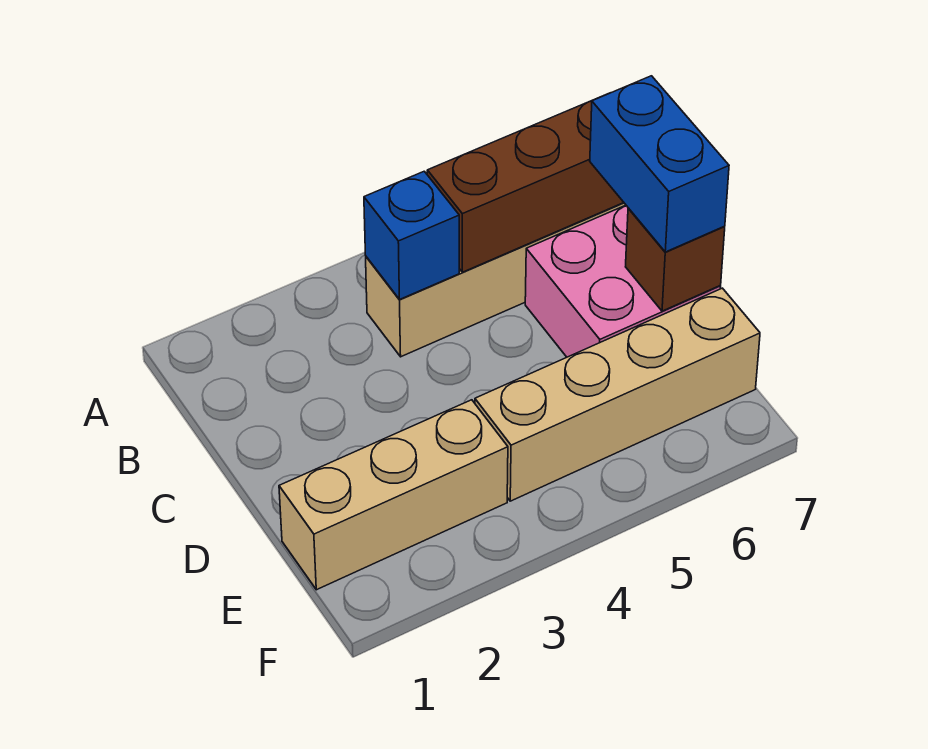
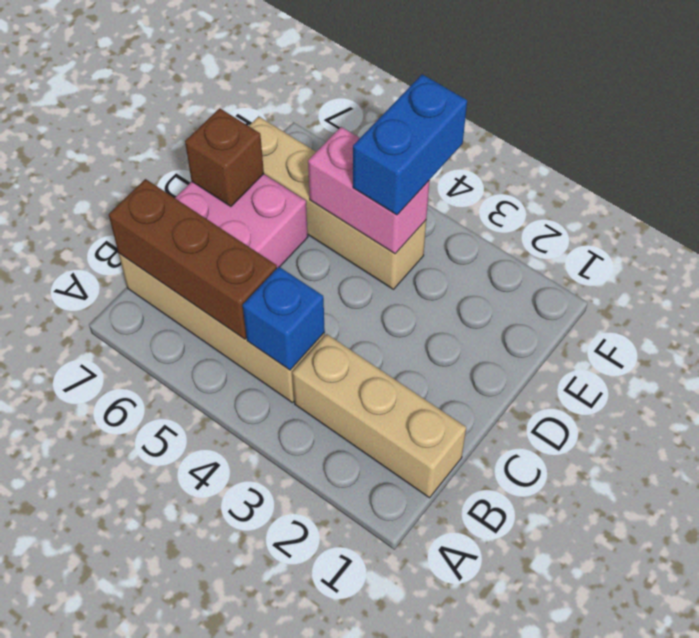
blue 1x2 brick [590,76,729,252] -> blue 1x2 brick moved to [353,74,467,215]
tan 1x3 brick [279,400,508,590] -> tan 1x3 brick moved to [292,334,466,498]
none -> pink 1x2 brick [308,127,430,254]

